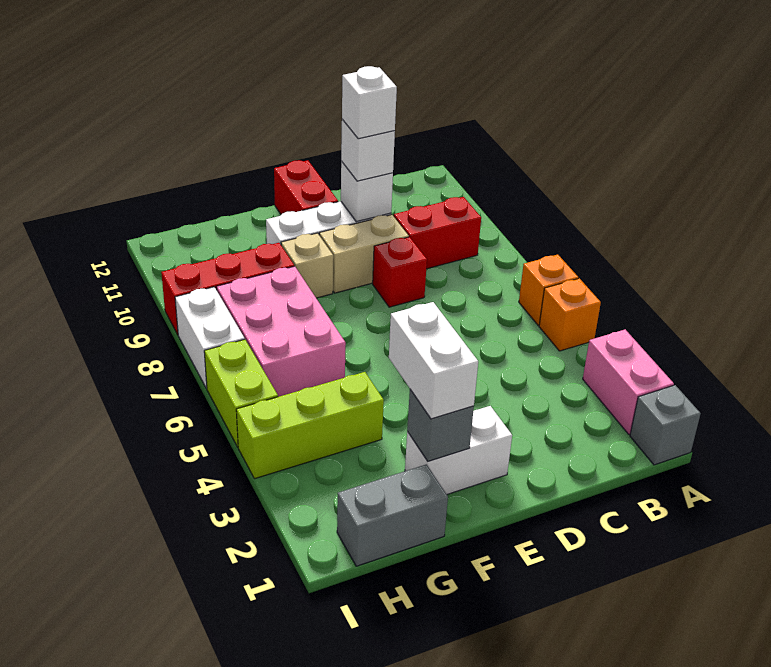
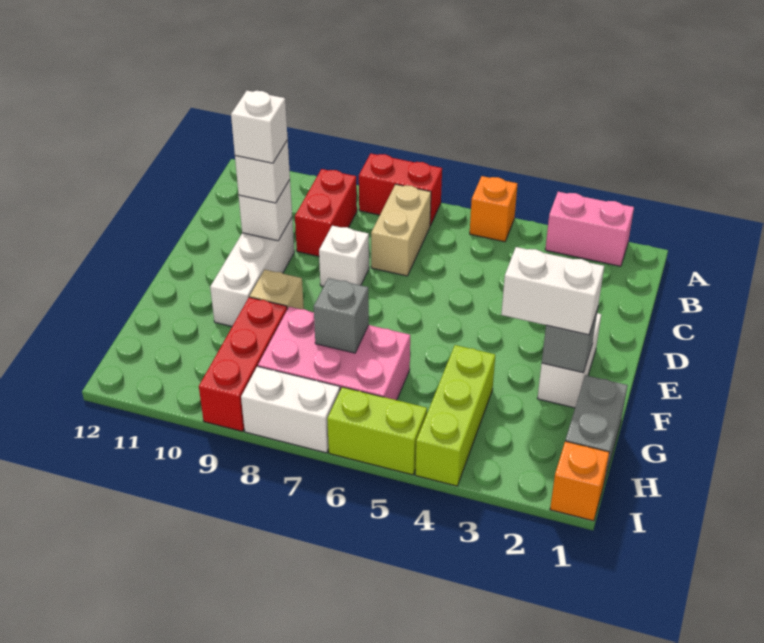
grey 1x1 brick [630,385,701,465] -> grey 1x1 brick moved to [314,278,369,353]
orange 1x1 brick [519,255,578,325] -> orange 1x1 brick moved to [550,441,609,521]
red 1x1 brick [373,237,427,307] -> white 1x1 brick [319,226,369,286]
tan 1x2 brick [319,215,409,293] -> tan 1x2 brick moved to [371,184,431,276]
red 1x2 brick [274,160,338,214] -> red 1x2 brick moved to [359,154,442,226]

